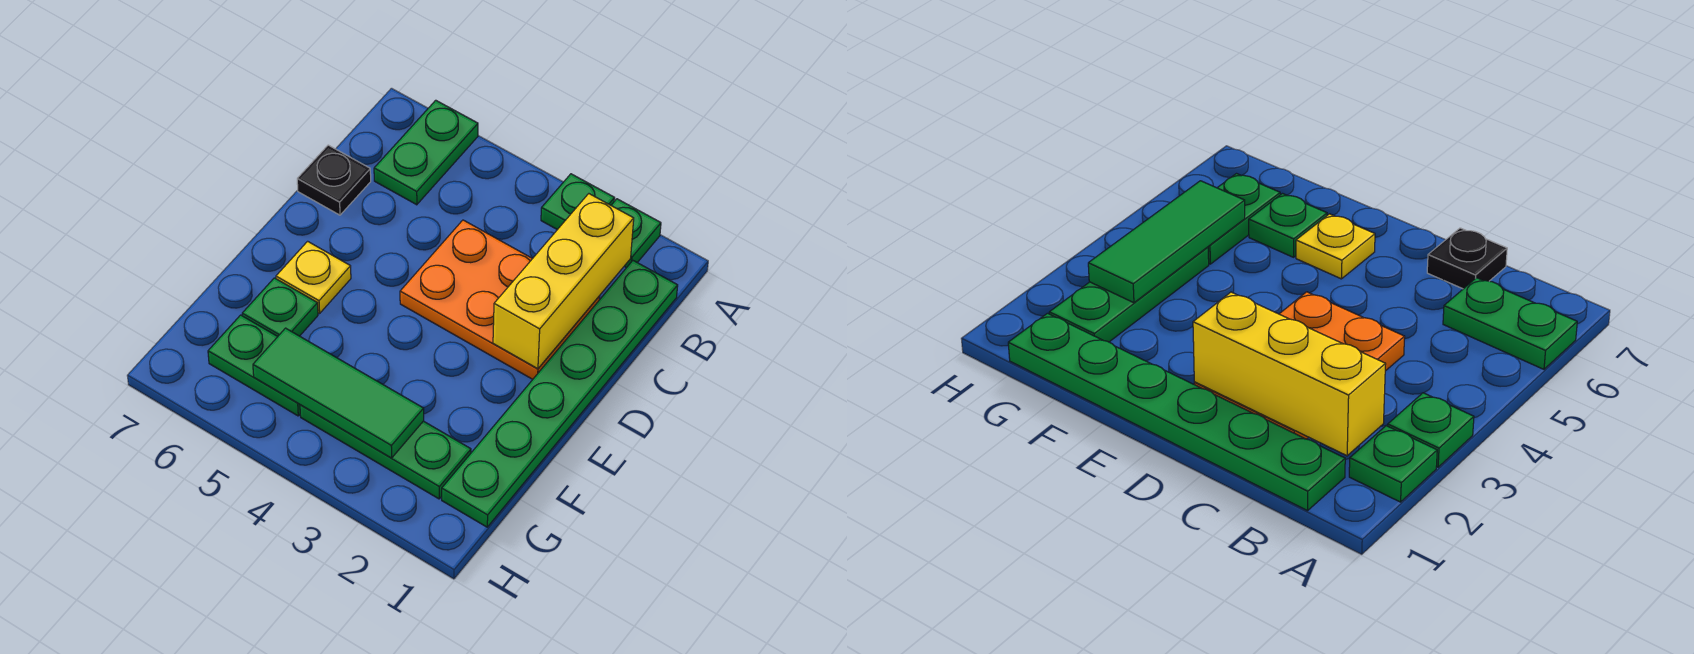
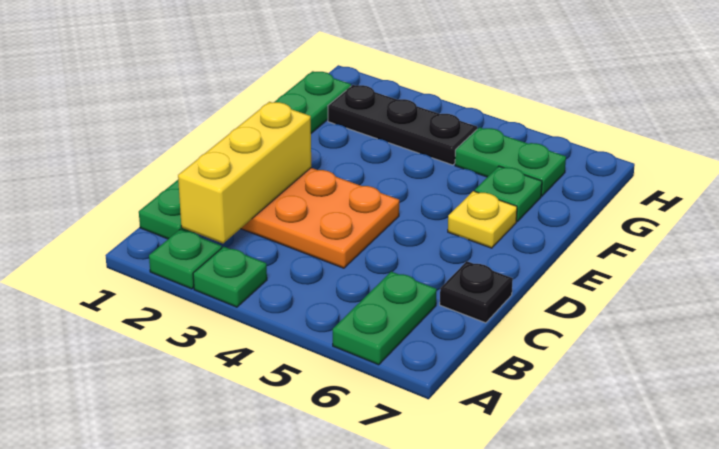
green 1x3 plate [300,405,471,499] -> black 1x3 plate [328,85,477,165]
green 1x3 tile [253,328,424,458] -> none

